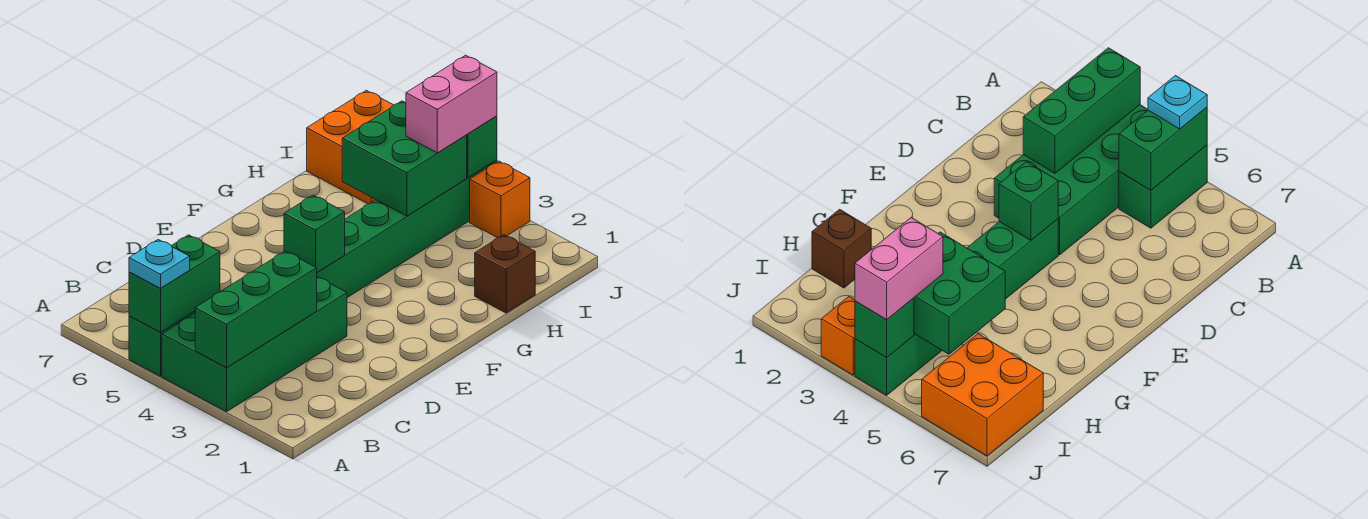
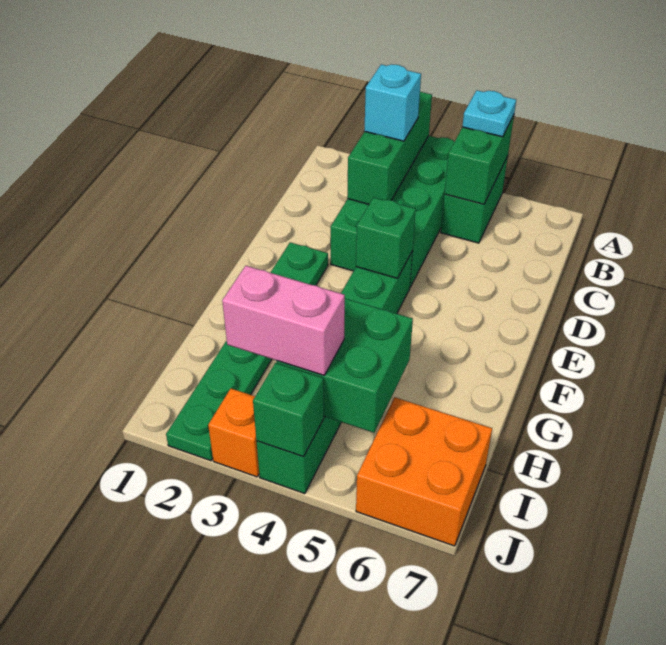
none -> cyan 1x1 brick [364,64,421,141]
none -> green 1x6 plate [166,242,328,461]
brown 1x1 brick [475,235,535,313] -> none
pink 1x2 brick [406,55,497,153] -> pink 1x2 brick turned to [222,266,345,375]

